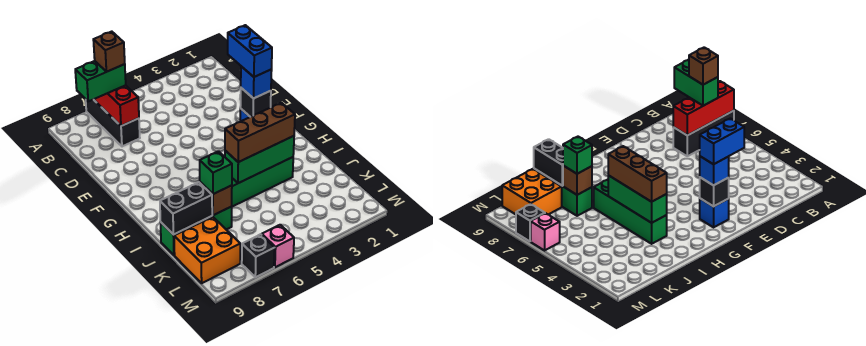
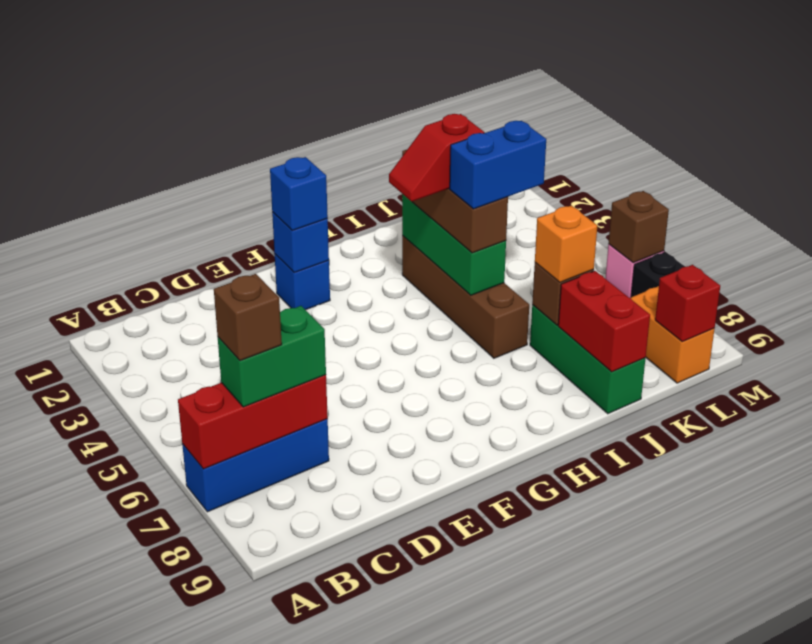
black 1x3 brick [86,100,140,146] -> blue 1x3 brick [182,419,329,512]
green 1x2 brick [75,61,126,101] -> green 1x2 brick turned to [218,306,326,407]
blue 1x2 brick [228,25,272,77] -> blue 1x2 brick moved to [450,121,546,209]
black 1x1 brick [240,88,271,117] -> blue 1x1 brick [272,212,329,272]
none -> red 1x2 slope [389,114,484,202]
green 1x4 brick [231,157,293,207] -> brown 1x4 brick [402,236,529,358]
green 1x1 brick [200,151,232,194] -> orange 1x1 brick [535,206,597,282]
black 1x2 brick [160,182,212,235] -> red 1x2 brick [558,271,650,372]
orange 2x2 brick [174,217,240,283] -> orange 1x2 brick [631,286,714,383]
none -> red 1x1 brick [655,265,720,342]
none -> brown 1x1 brick [609,191,669,263]

